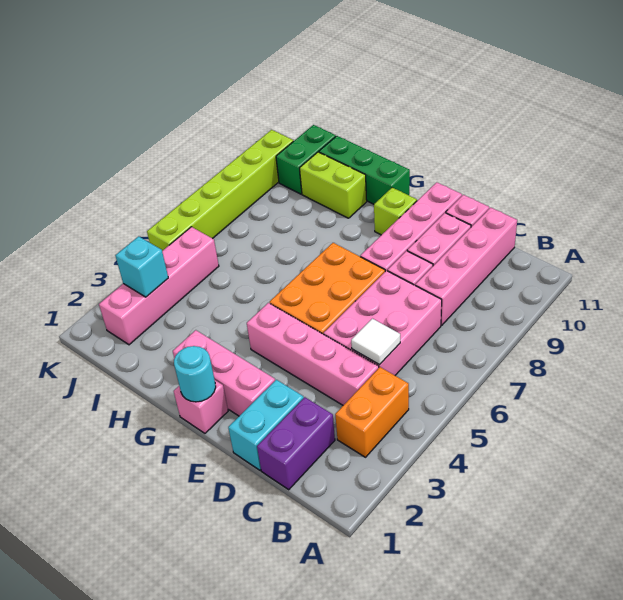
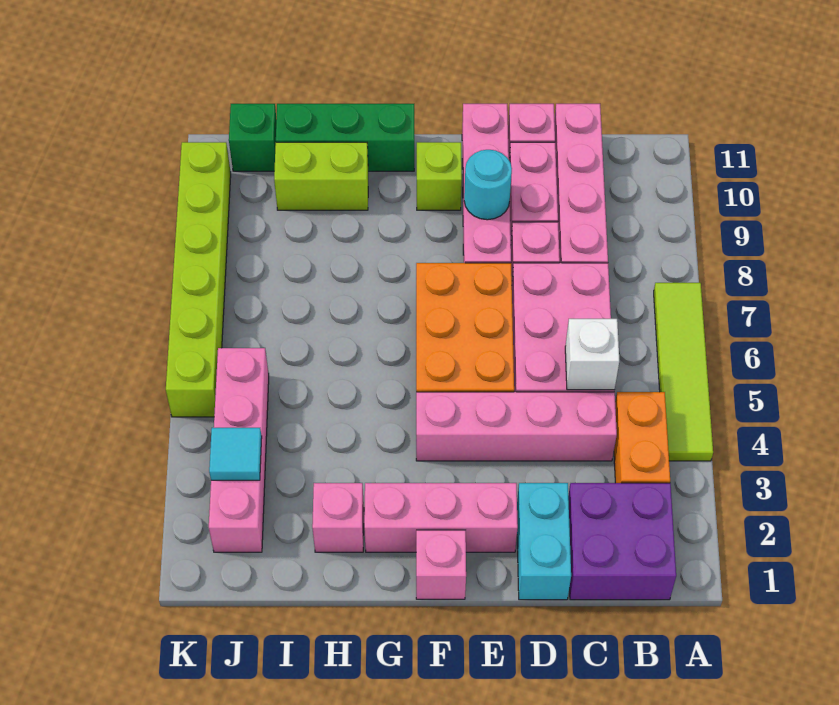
none -> lime 1x4 tile [654,283,713,461]
purple 1x2 brick [257,397,335,490] -> purple 2x2 brick [568,483,676,600]
white 1x1 tile [351,319,400,365] -> white 1x1 brick [565,319,619,390]
cyan 1x1 round brick [174,346,216,402] -> cyan 1x1 round brick moved to [464,150,512,220]
none -> pink 1x1 brick [312,483,364,552]
cyan 1x1 brick [115,236,168,297] -> cyan 1x1 tile [209,428,262,480]
green 1x2 brick [276,125,336,194] -> green 1x1 brick [229,104,277,171]

